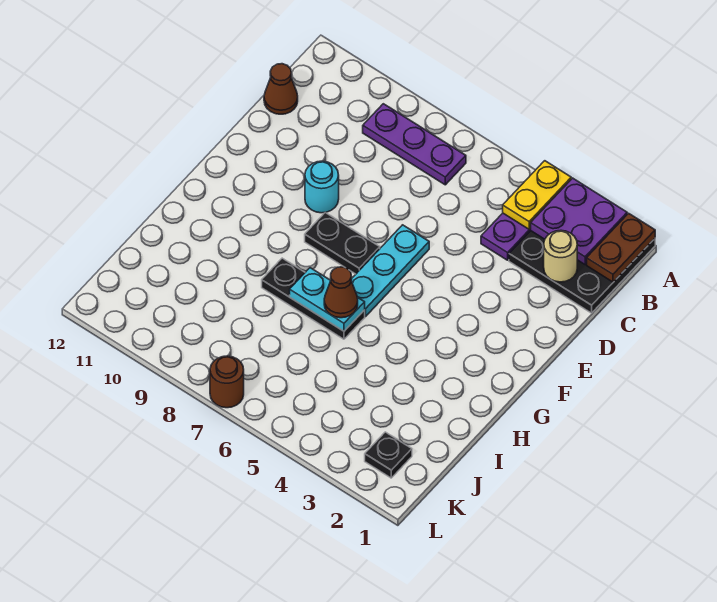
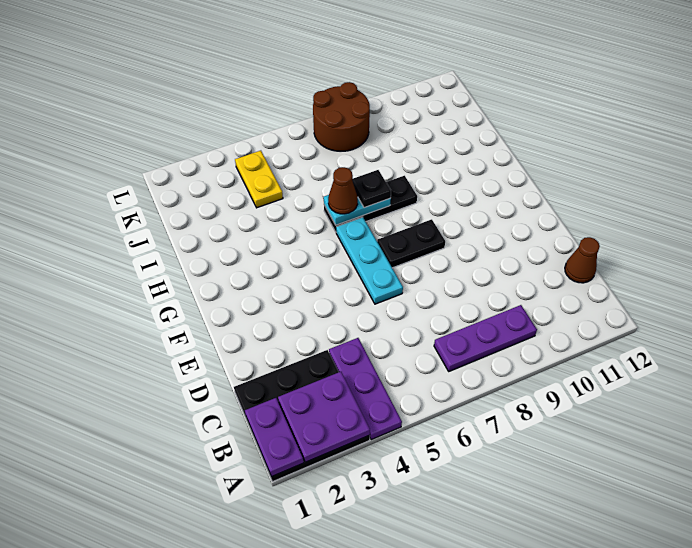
brown 1x2 plate [587,213,655,282] -> purple 1x2 plate [245,398,304,477]
yellow 1x2 plate [503,161,571,229] -> yellow 1x2 plate moved to [235,151,283,208]
tan 1x1 round brick [544,230,577,282] -> none
cyan 1x1 round brick [305,161,339,213] -> none
black 1x1 plate [365,432,412,478] -> black 1x1 plate moved to [352,170,391,208]
brown 1x1 round brick [210,356,244,408] -> brown 2x2 round brick [313,82,370,151]

